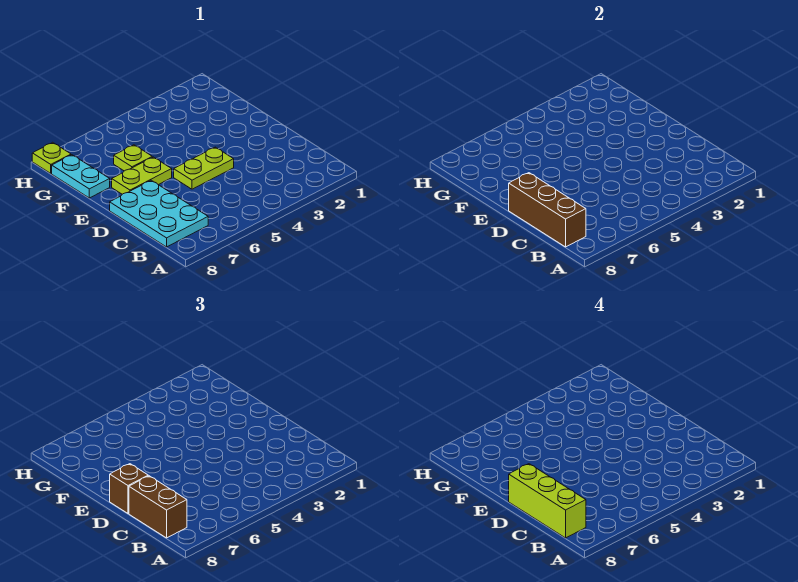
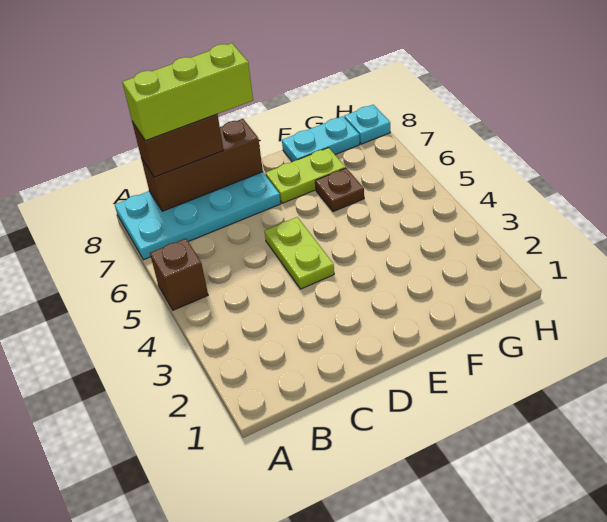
cyan 2x3 plate [110,180,208,247] -> cyan 2x4 plate [115,172,281,260]
brown 1x1 brick [110,464,148,513] -> brown 1x1 brick moved to [150,238,208,310]
lime 1x2 plate [112,157,172,194] -> lime 1x2 plate turned to [265,148,345,203]
lime 1x1 plate [114,145,152,171] -> brown 1x1 plate [315,168,364,212]
lime 1x1 plate [32,142,71,173] -> cyan 1x1 plate [344,105,390,144]

